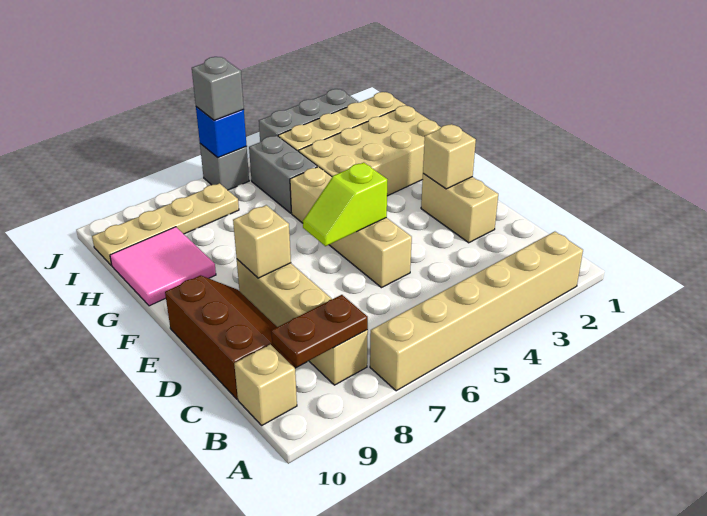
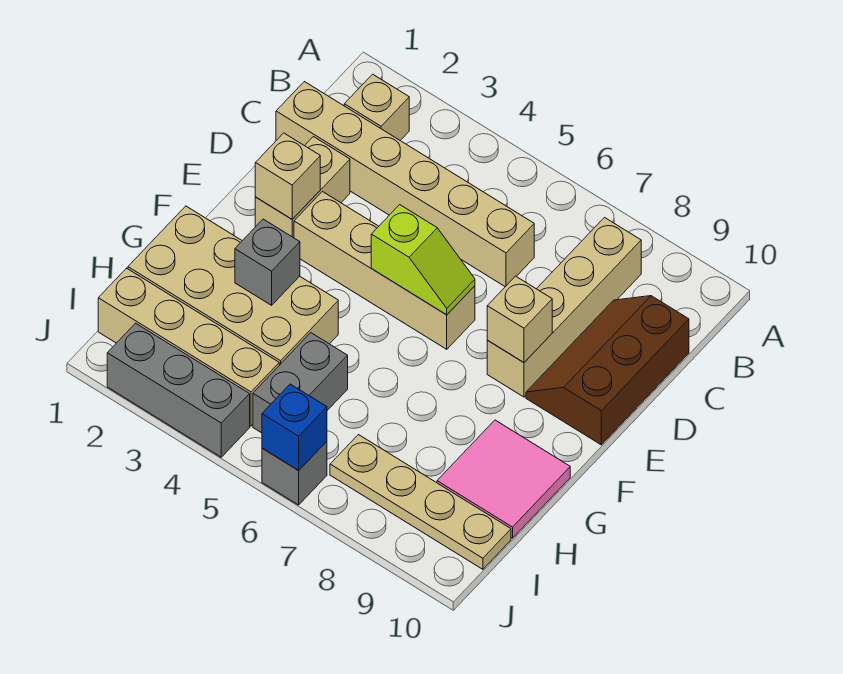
tan 1x6 brick [370,232,583,391] -> tan 1x6 brick moved to [276,82,534,287]
brown 1x2 plate [271,295,368,367] -> none
tan 1x1 brick [234,344,297,425] -> tan 1x1 brick moved to [344,74,409,140]
tan 1x4 brick [290,167,412,288] -> tan 1x4 brick turned to [294,192,475,349]
grey 1x1 brick [192,57,244,120] -> grey 1x1 brick moved to [235,219,300,305]

